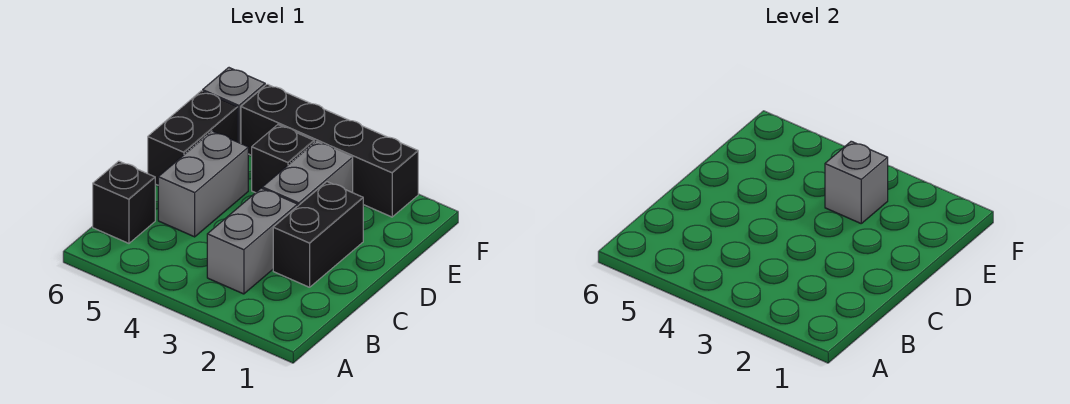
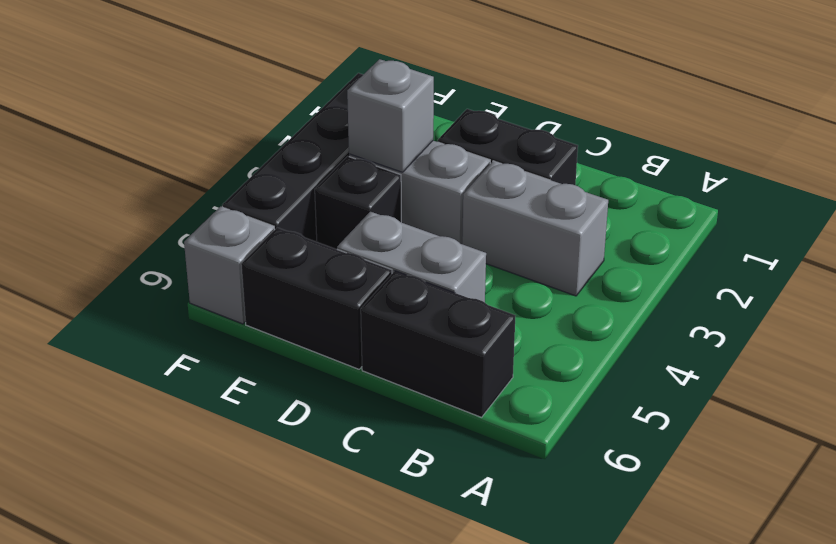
black 1x1 brick [93,161,155,243] -> black 1x2 brick [361,271,516,417]

